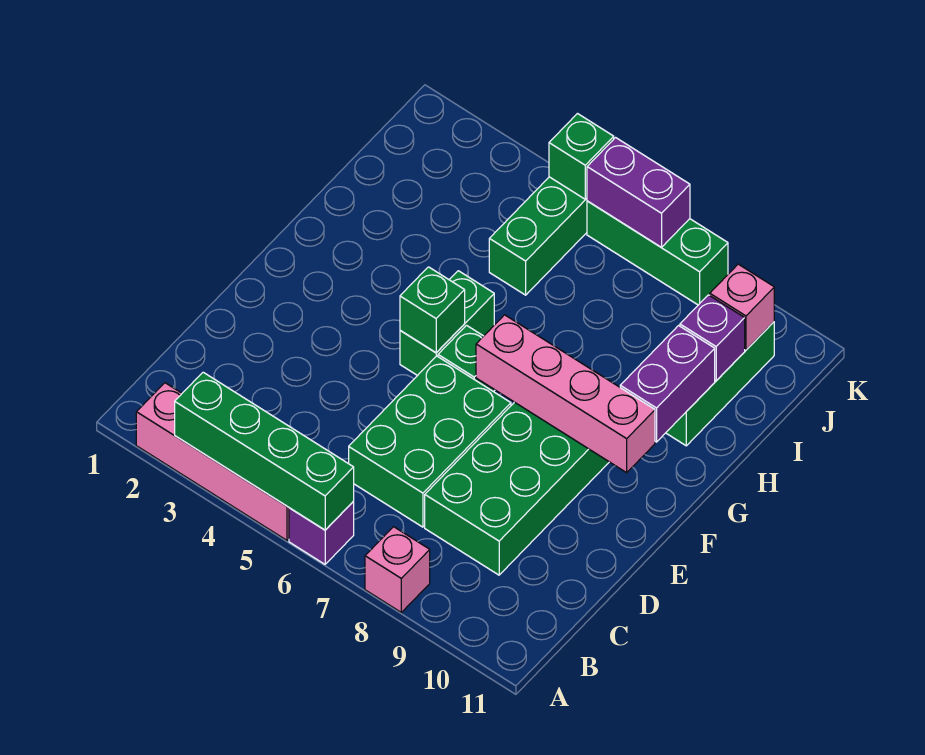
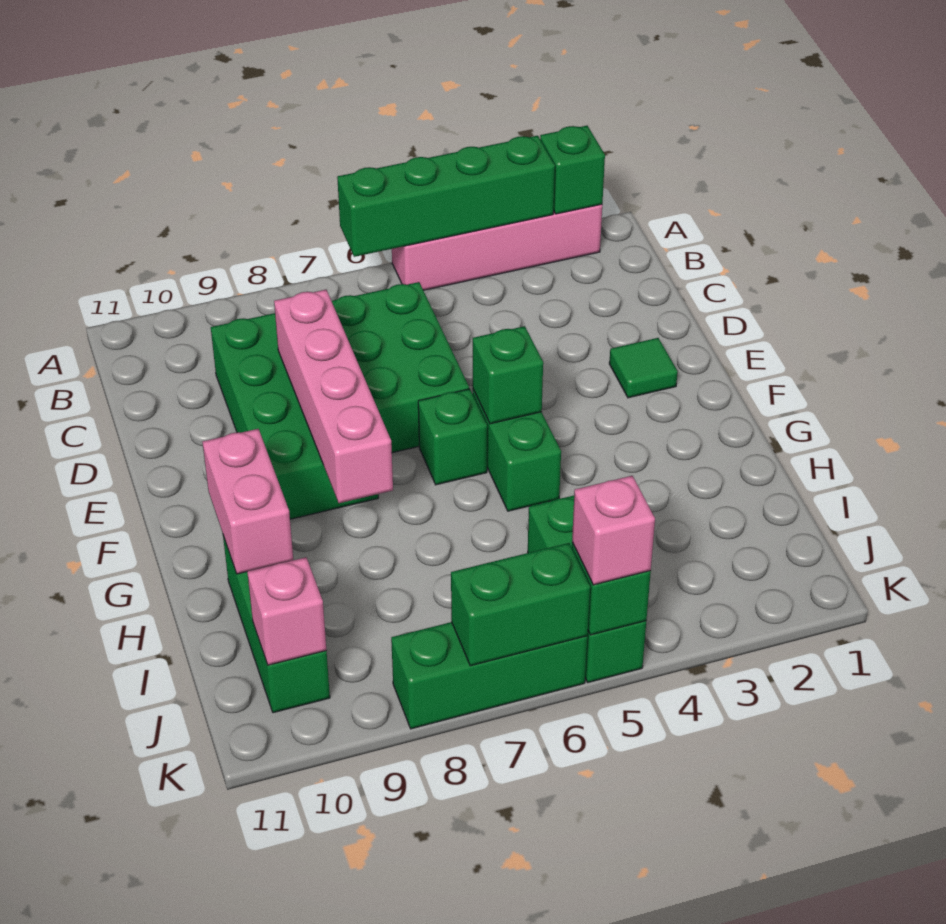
none -> green 1x1 brick [540,126,605,214]
purple 1x1 brick [289,502,354,564] -> none
pink 1x1 brick [365,527,430,612] -> pink 1x1 brick moved to [572,476,655,585]
none -> green 1x1 tile [609,338,678,398]
pink 1x4 brick [476,315,655,473] -> pink 1x4 brick turned to [274,290,393,503]
purple 1x2 brick [620,326,715,442] -> pink 1x2 brick [203,429,293,574]
purple 1x1 brick [680,295,745,381] -> none
purple 1x2 brick [587,138,690,247] -> green 1x2 brick [451,543,590,666]

